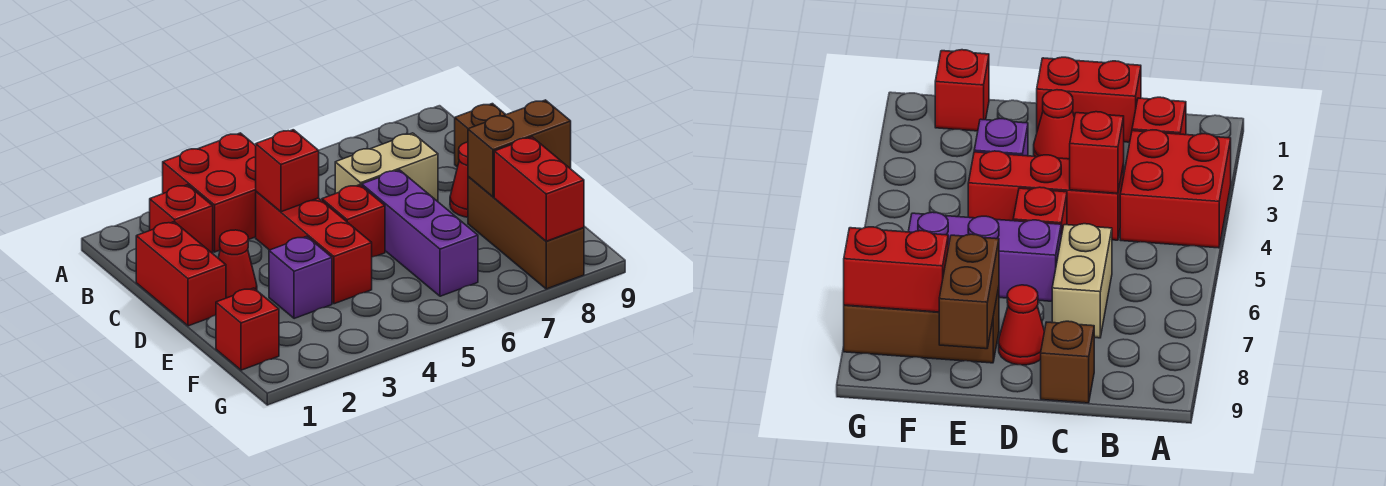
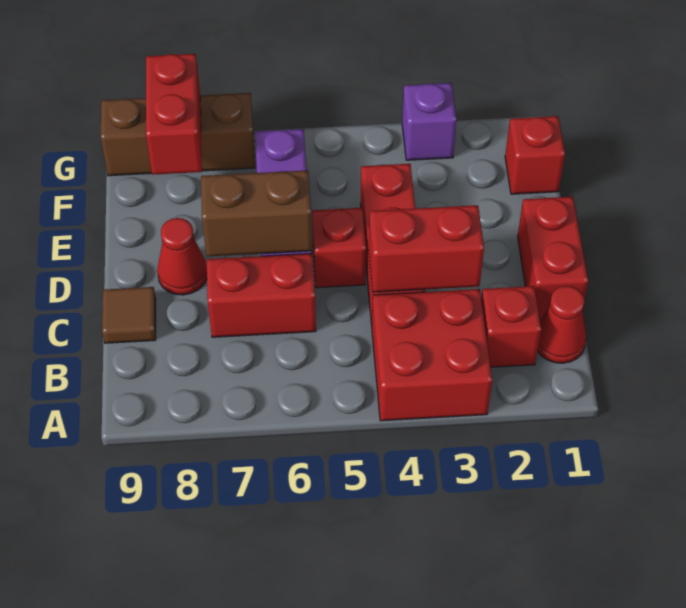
red 1x1 brick [256,130,319,212] -> red 1x2 brick [369,205,484,292]
tan 1x2 brick [335,133,438,201] -> red 1x2 brick [207,253,316,337]
brown 1x1 brick [455,104,506,167] -> brown 1x1 tile [102,287,156,343]
red 1x1 cone [218,230,257,298] -> red 1x1 cone moved to [538,286,586,363]
purple 1x1 brick [269,236,332,319] -> purple 1x1 brick moved to [402,83,457,160]
brown 1x3 brick [468,177,584,289] -> brown 1x3 brick turned to [101,93,255,176]
brown 1x2 brick [468,100,571,197] -> brown 1x2 brick moved to [201,170,312,257]

